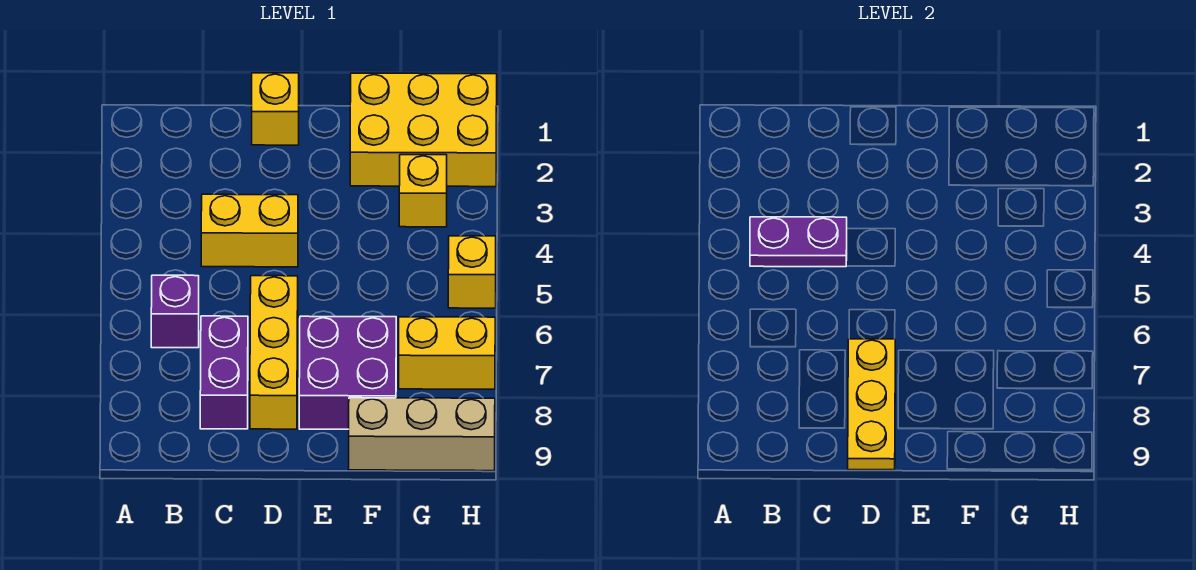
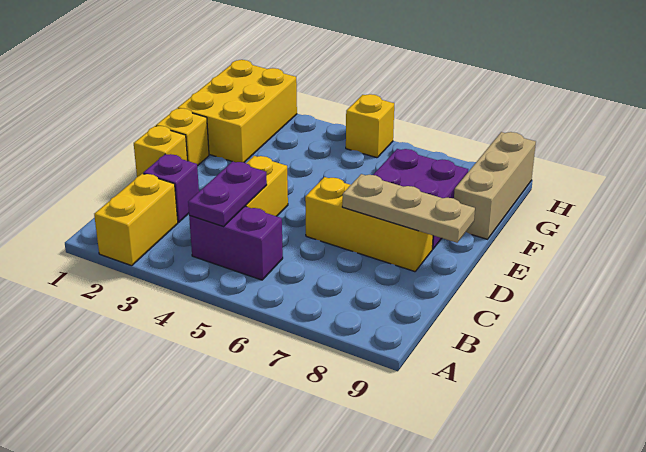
purple 1x1 brick [151,275,199,348] -> purple 1x1 brick moved to [143,154,199,222]
purple 1x2 brick [200,316,248,429] -> purple 1x2 brick moved to [189,206,283,280]
yellow 1x3 plate [848,339,895,470] -> tan 1x3 plate [342,174,475,243]
yellow 1x1 brick [399,155,447,227] -> yellow 1x1 brick moved to [156,108,209,166]
yellow 1x2 brick [399,317,495,389] -> yellow 1x2 brick moved to [94,174,178,266]

